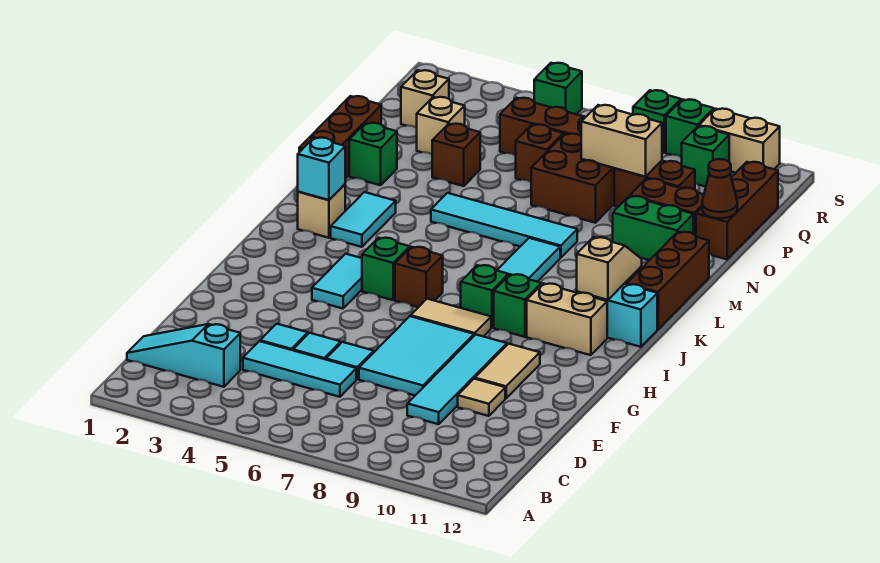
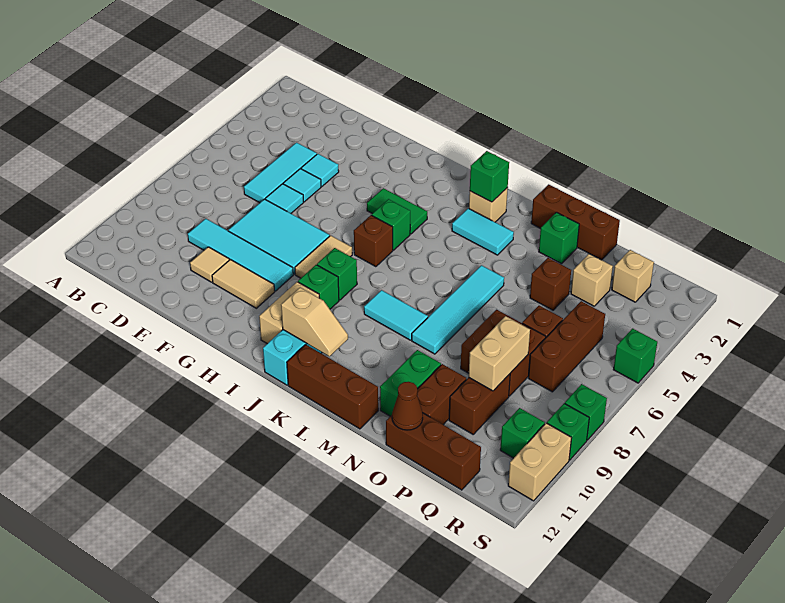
cyan 1x3 slope [127,324,240,387] -> none
cyan 1x2 tile [312,254,362,309] -> green 1x2 tile [367,188,427,234]
cyan 1x1 brick [298,137,345,200] -> green 1x1 brick [470,151,509,202]

